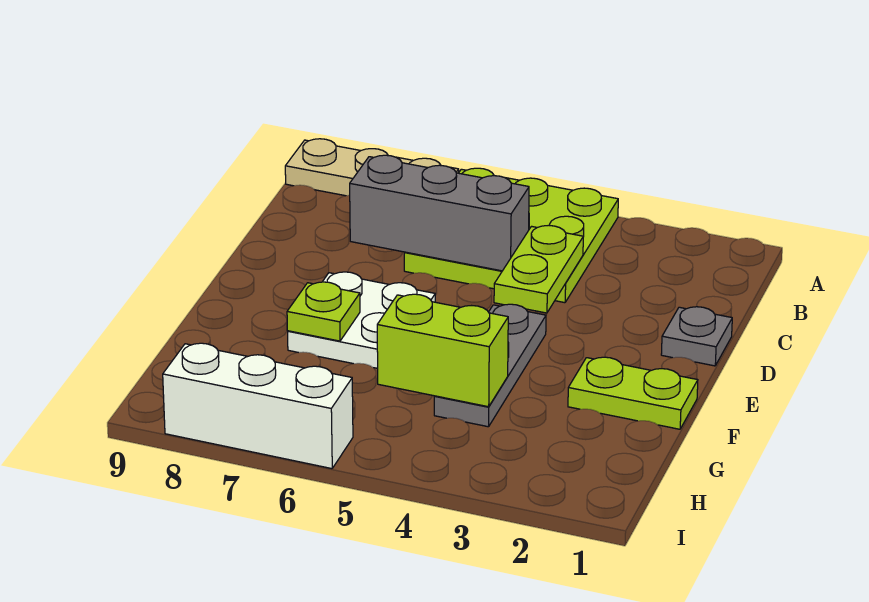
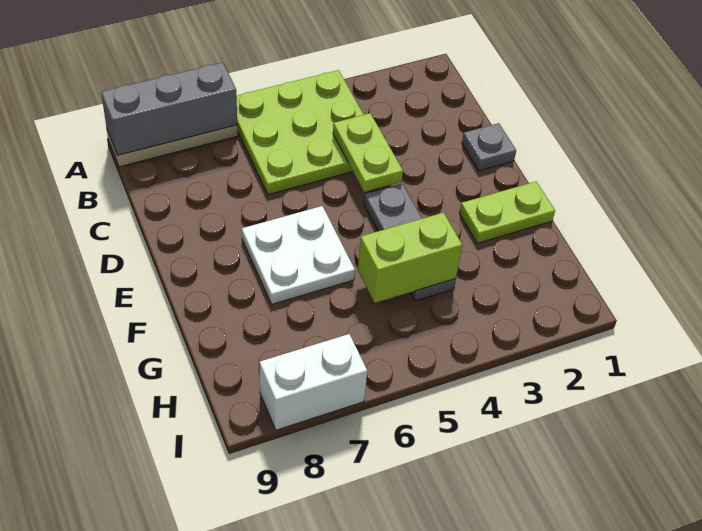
grey 1x3 brick [350,155,529,271] -> grey 1x3 brick moved to [101,62,237,155]
lime 1x1 plate [287,282,360,341] -> none
white 1x3 brick [163,343,353,469] -> white 1x2 brick [259,334,367,430]

